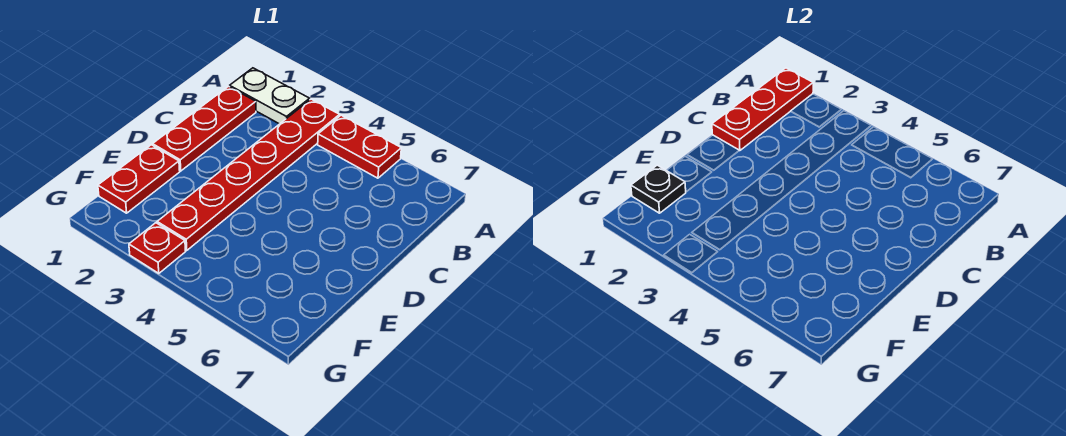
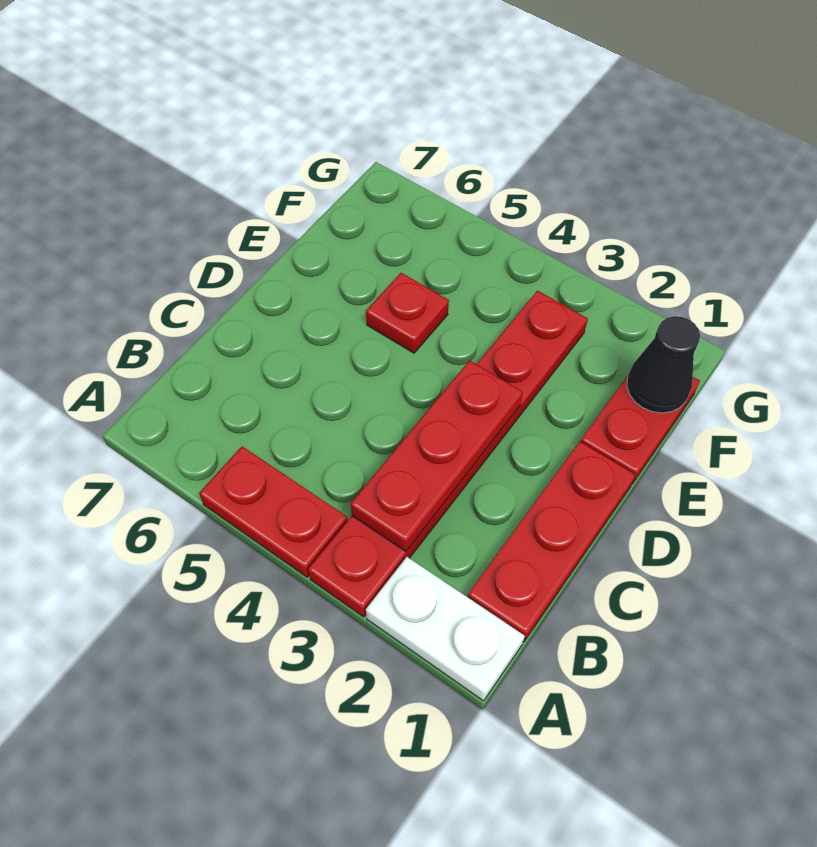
red 1x3 plate [712,68,813,151] -> red 1x3 plate moved to [351,360,523,551]
black 1x1 plate [631,165,686,213] -> black 1x1 cone [627,316,700,413]
red 1x1 plate [129,223,186,273] -> red 1x1 plate moved to [366,273,449,353]

